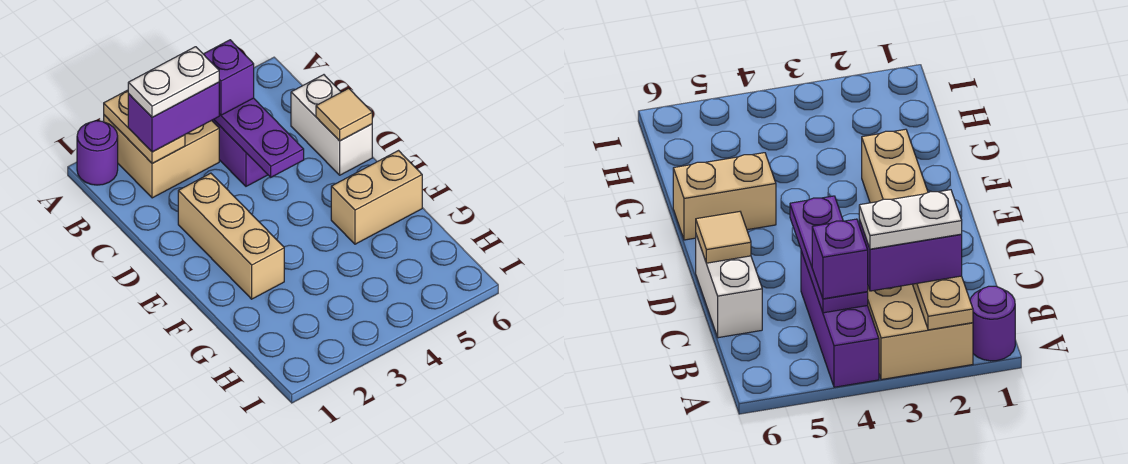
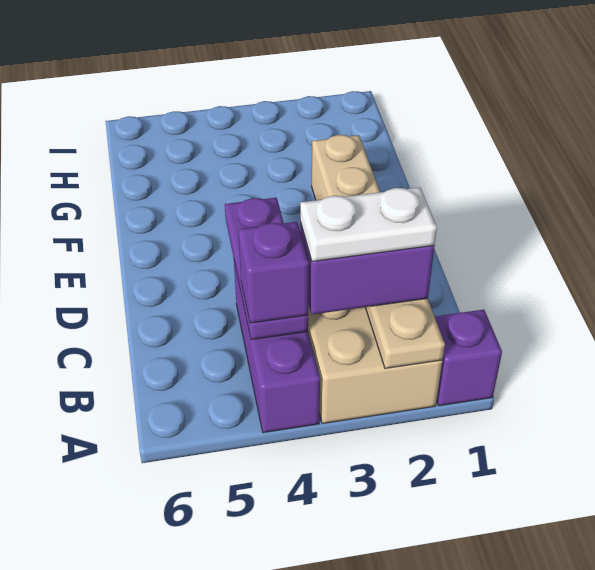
purple 1x1 round brick [77,121,118,185] -> purple 1x1 brick [435,310,502,406]
white 1x2 brick [291,75,372,175] -> none
tan 1x1 tile [316,88,372,141] -> none
tan 1x2 brick [331,151,422,244] -> none

